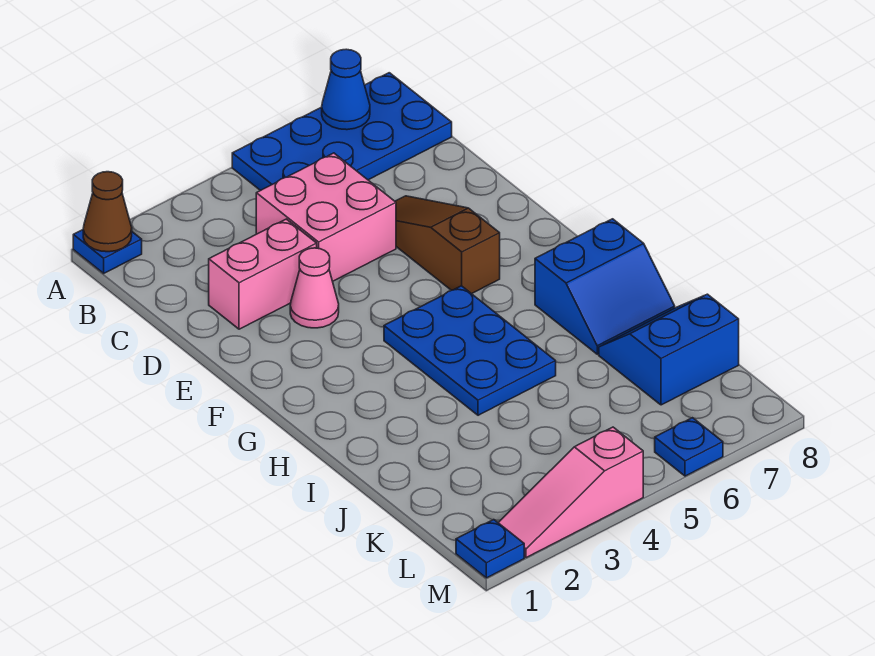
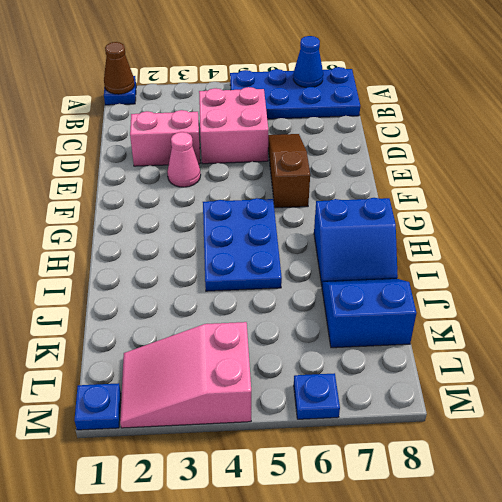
pink 1x3 slope [498,427,643,558] -> pink 2x3 slope [120,322,251,428]

